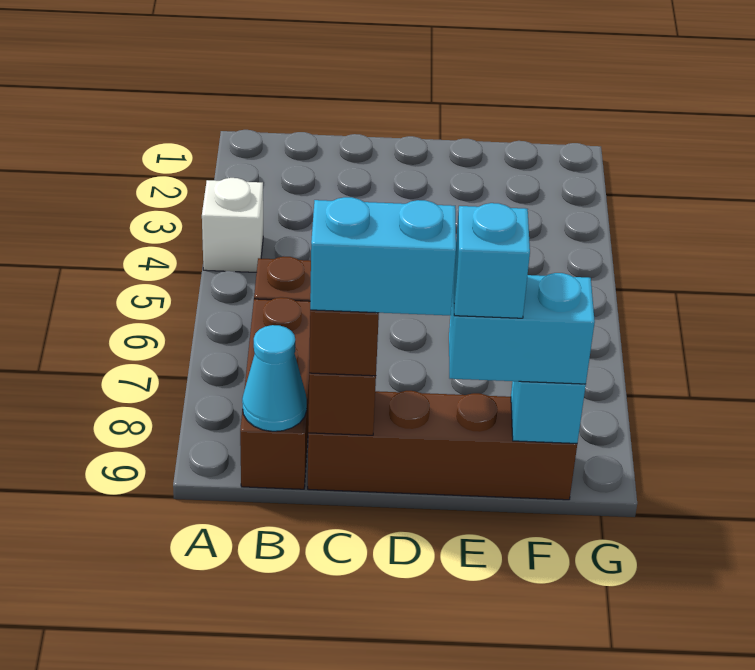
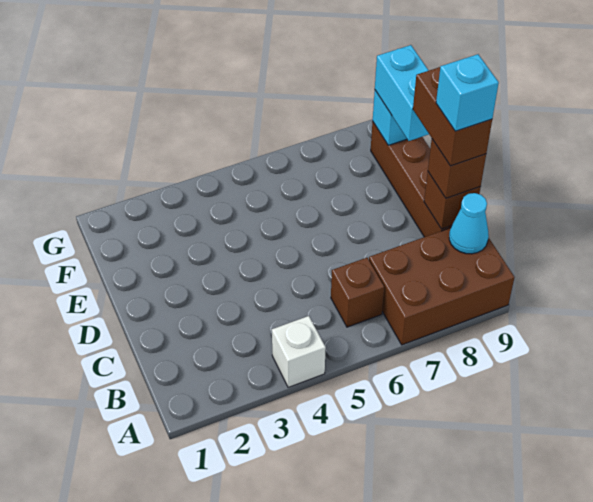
brown 1x3 brick [240,297,310,489] -> brown 2x3 brick [369,228,515,345]
cyan 1x2 brick [310,197,456,316] -> brown 1x2 brick [413,67,492,166]
cyan 1x1 brick [454,203,530,318] -> cyan 1x1 brick moved to [436,54,499,131]

